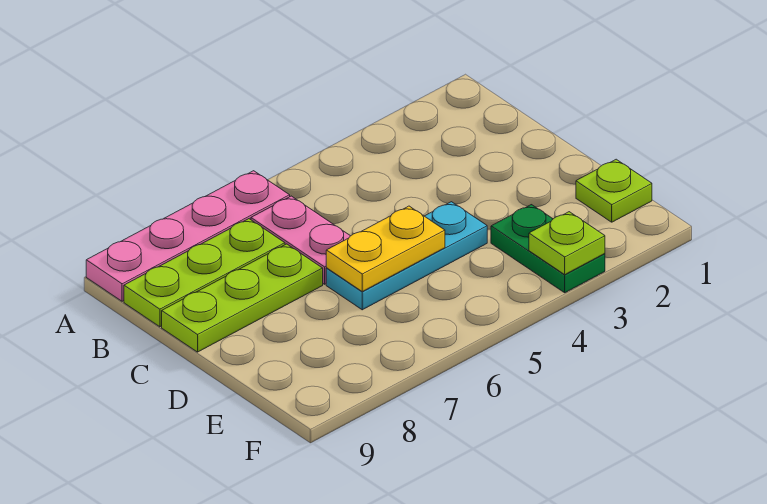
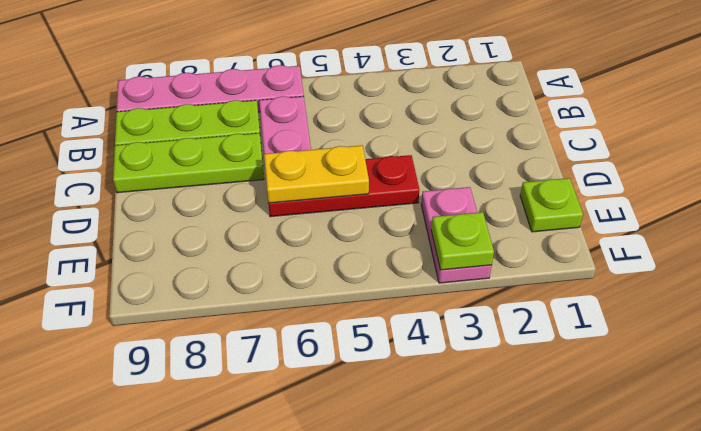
cyan 1x3 plate [326,202,487,310] -> red 1x3 plate [268,155,419,217]
green 1x2 plate [491,205,605,293] -> pink 1x2 plate [421,187,492,283]

